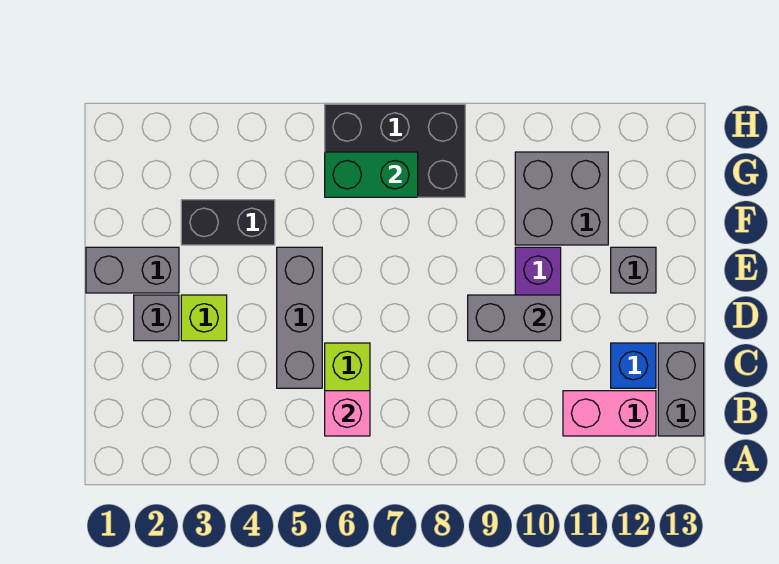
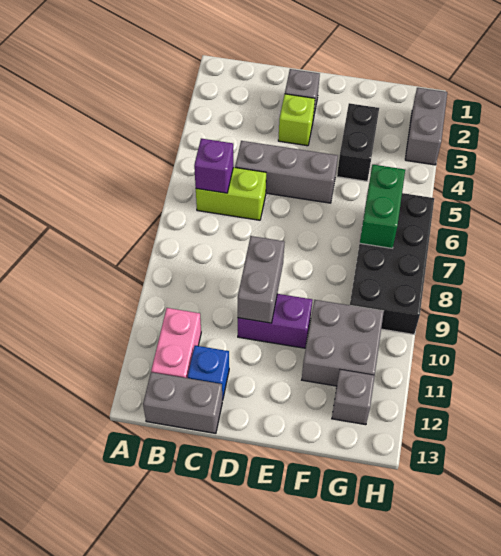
pink 1x1 brick [325,391,370,436] -> purple 1x1 brick [194,139,233,193]
grey 1x2 brick [86,247,179,293] -> grey 1x2 brick moved to [405,88,447,165]
grey 1x1 brick [611,247,656,293] -> grey 1x1 brick moved to [332,370,375,425]
black 2x3 brick [325,104,465,197] -> black 2x4 brick [350,193,434,334]

